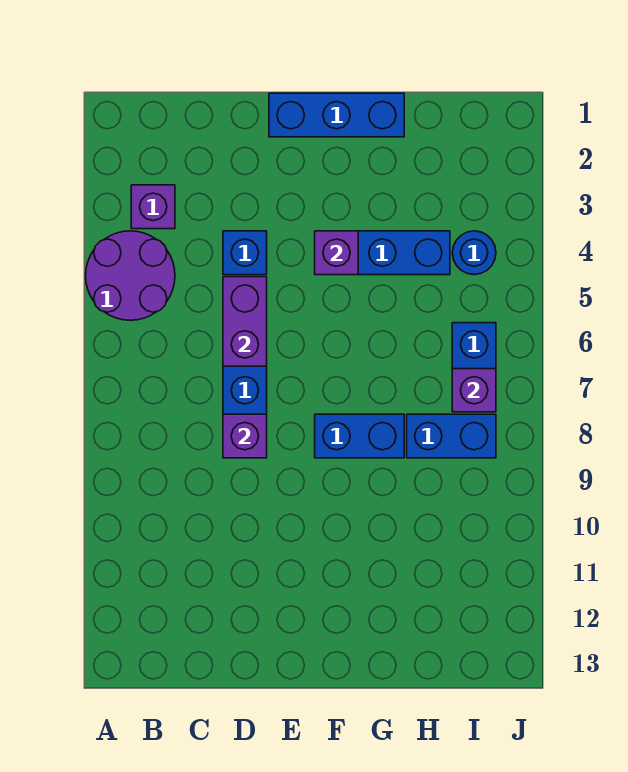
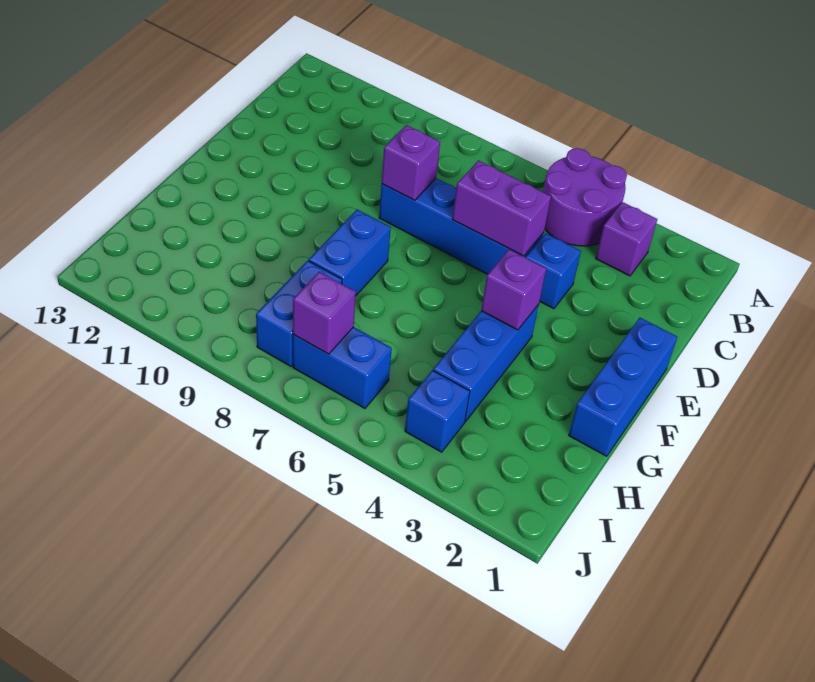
blue 1x1 round brick [452,231,496,275] -> blue 1x1 brick [405,370,470,452]

